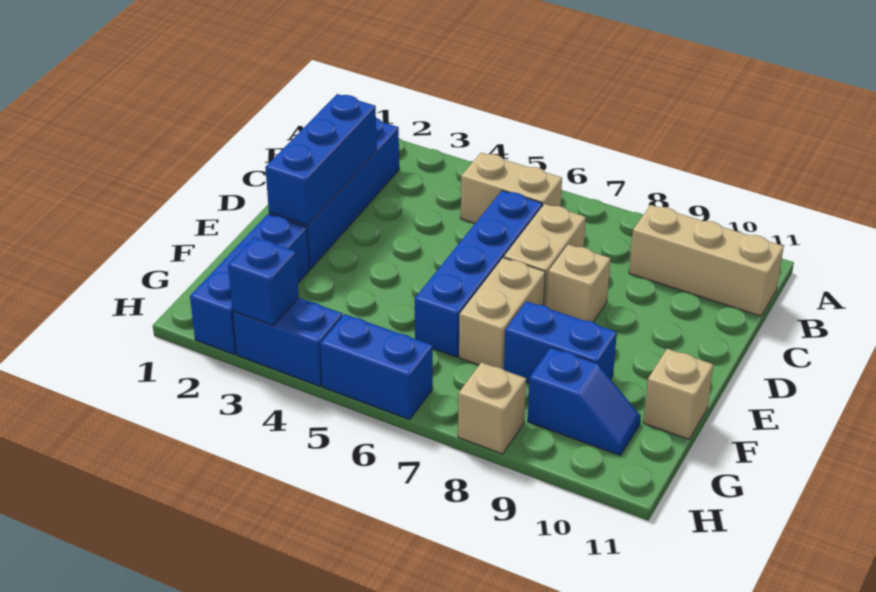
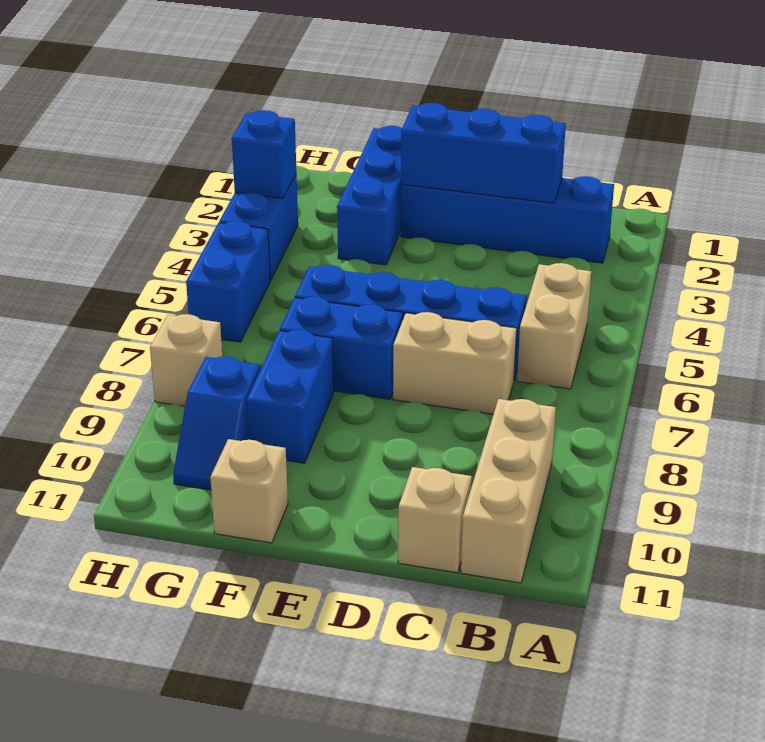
tan 1x1 brick [547,244,611,322] -> tan 1x1 brick moved to [398,467,472,573]
tan 1x2 brick [459,258,545,370] -> blue 1x2 brick [280,297,403,399]
blue 1x3 brick [190,214,309,355] -> blue 1x3 brick turned to [337,126,402,265]

